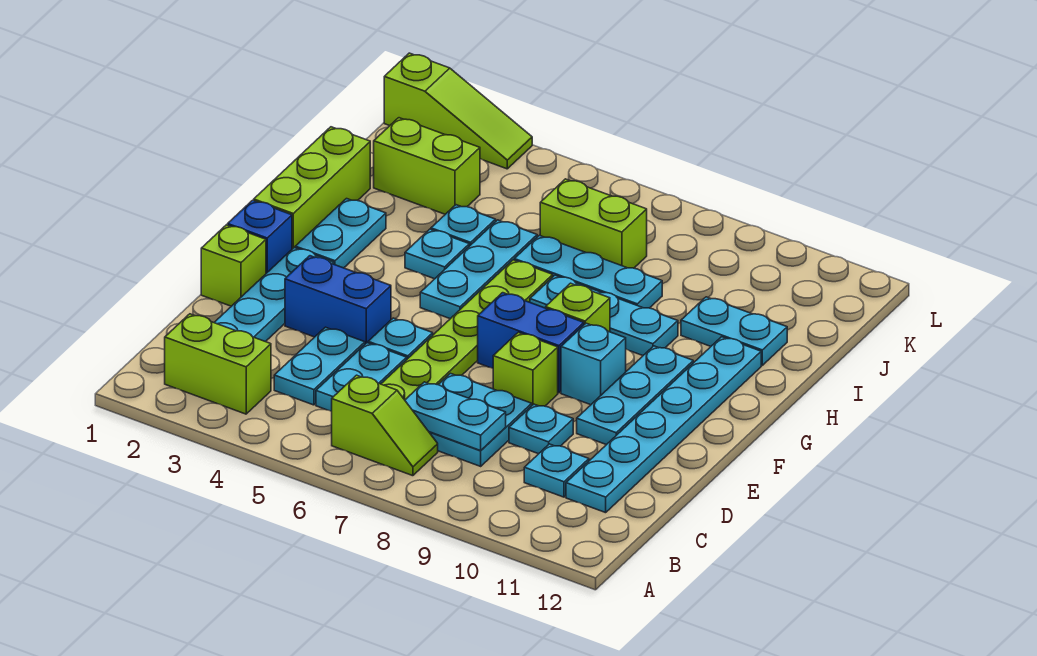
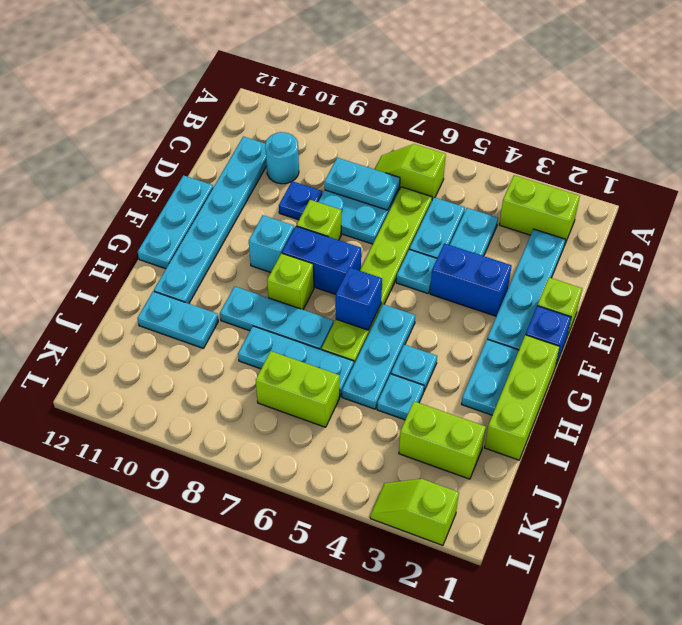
cyan 1x1 plate [524,444,589,497] -> cyan 1x1 round brick [265,132,299,184]
cyan 1x1 plate [509,404,573,454] -> blue 1x1 plate [279,181,322,220]
cyan 1x3 plate [577,346,693,445] -> cyan 1x3 plate moved to [138,175,213,269]
none -> blue 1x1 brick [336,267,382,330]
lime 1x3 slope [384,53,532,169] -> lime 1x2 slope [370,479,459,545]

